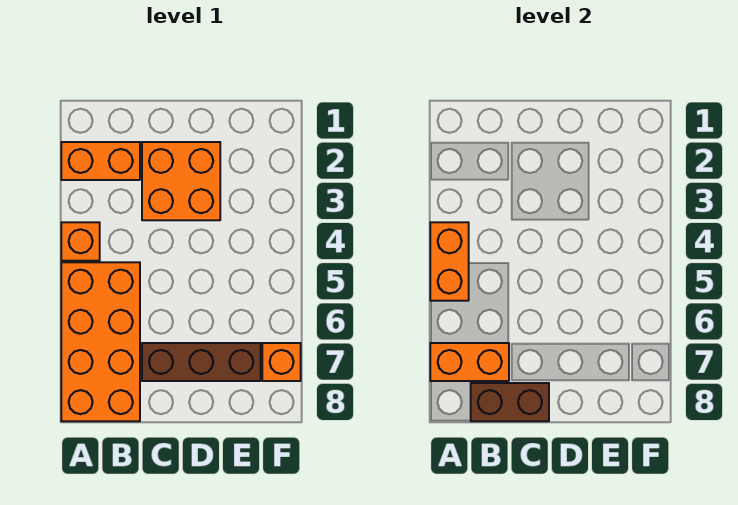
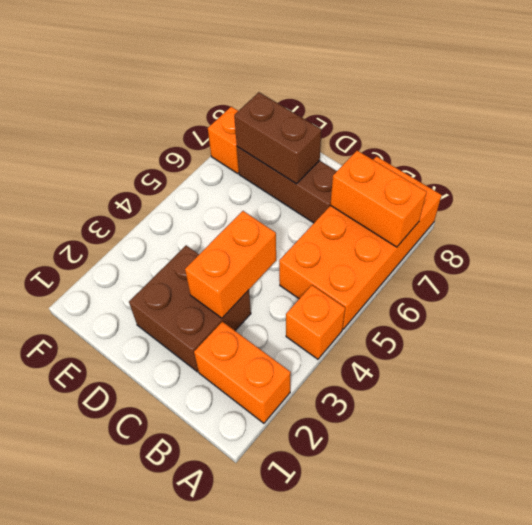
orange 1x2 brick [430,222,469,301] -> orange 1x2 brick moved to [185,211,276,318]
brown 1x2 brick [471,383,549,421] -> brown 1x2 brick moved to [234,92,321,184]
orange 2x2 brick [142,142,220,220] -> brown 2x2 brick [129,245,251,372]

